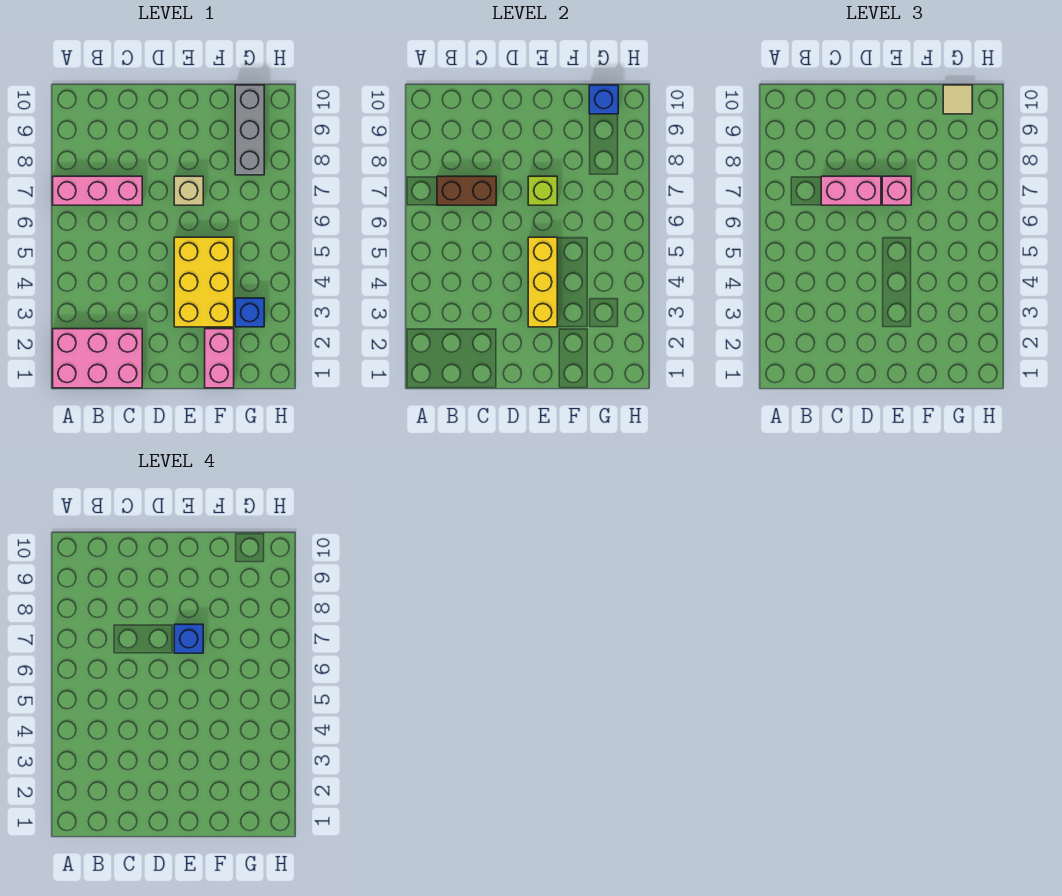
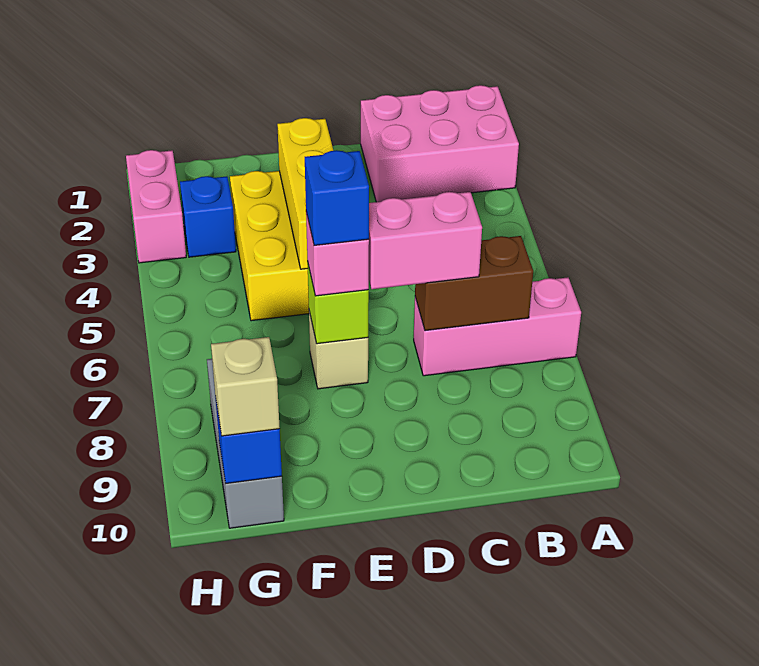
pink 1x2 brick [205,329,234,388] -> pink 1x2 brick moved to [126,150,186,263]
tan 1x1 tile [943,85,972,114] -> tan 1x1 brick [211,337,280,436]

